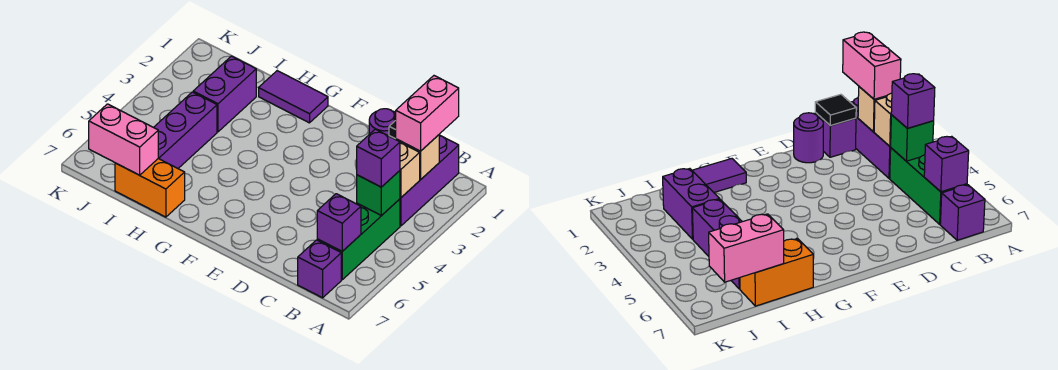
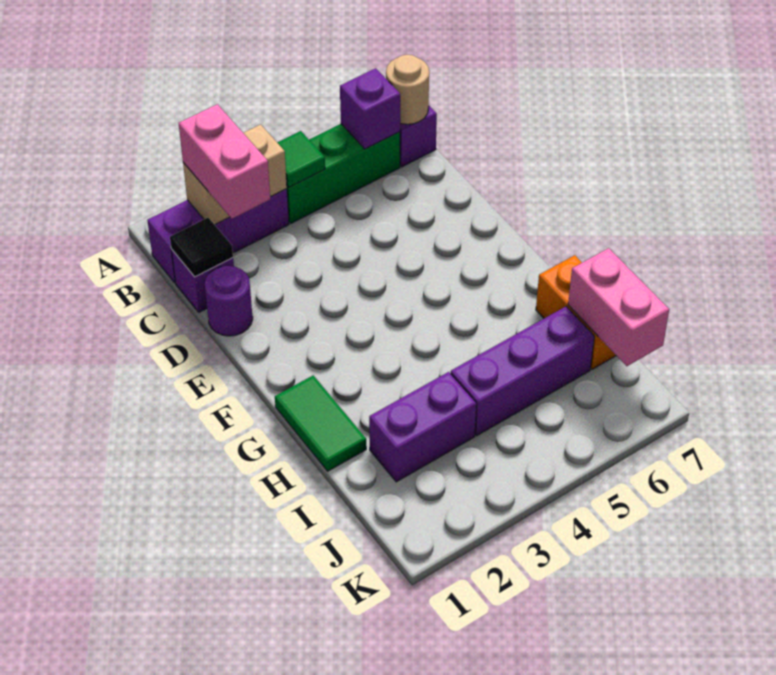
pink 1x2 brick [396,76,459,151] -> pink 1x2 brick turned to [179,104,270,219]
green 1x1 brick [357,171,400,216] -> green 1x1 tile [277,131,325,187]
purple 1x1 brick [357,129,400,187] -> none
none -> tan 1x1 round brick [386,55,429,124]
purple 1x2 tile [259,71,328,123] -> green 1x2 tile [275,375,366,471]

